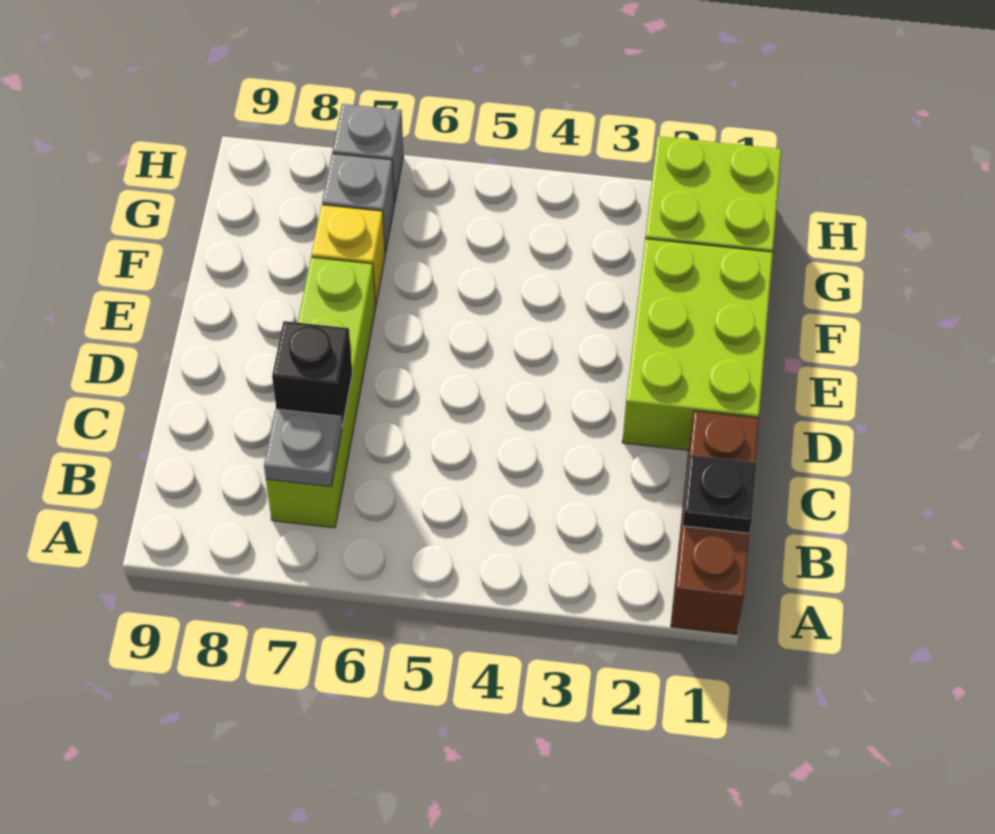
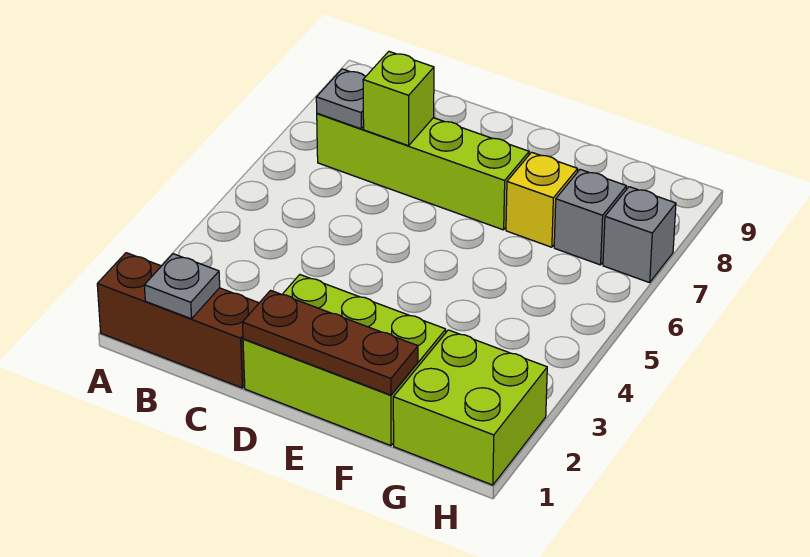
black 1x1 plate [682,455,757,533] -> grey 1x1 plate [144,254,220,319]
black 1x1 brick [272,321,352,427] -> lime 1x1 brick [363,52,434,146]
none -> brown 1x3 plate [242,290,418,395]

